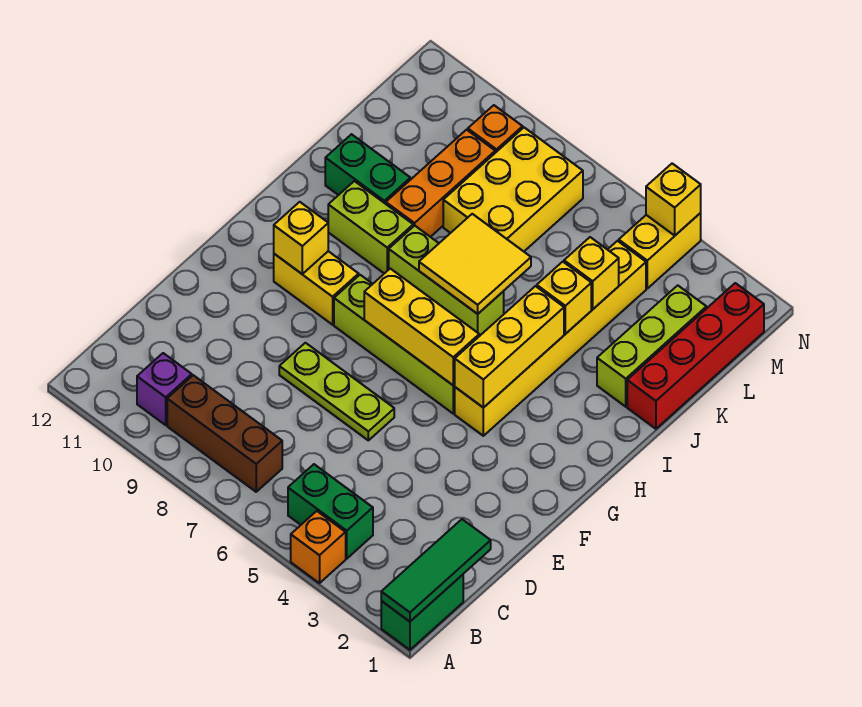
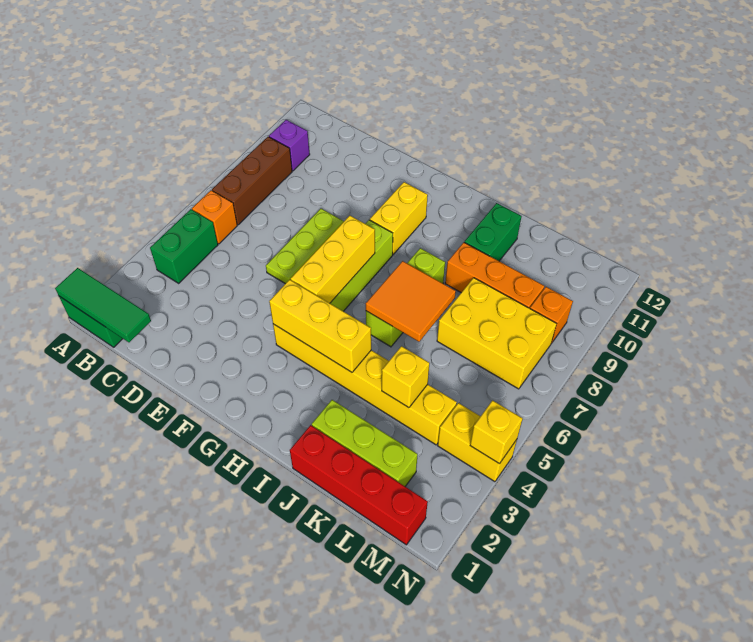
orange 1x1 brick [291,511,346,583] -> orange 1x1 brick moved to [192,190,237,244]
yellow 1x1 brick [274,202,328,274] -> none
yellow 2x2 tile [419,214,531,314] -> orange 2x2 tile [366,261,456,342]
lime 1x2 brick [328,181,413,274] -> none
yellow 1x1 brick [537,262,591,334] -> none

